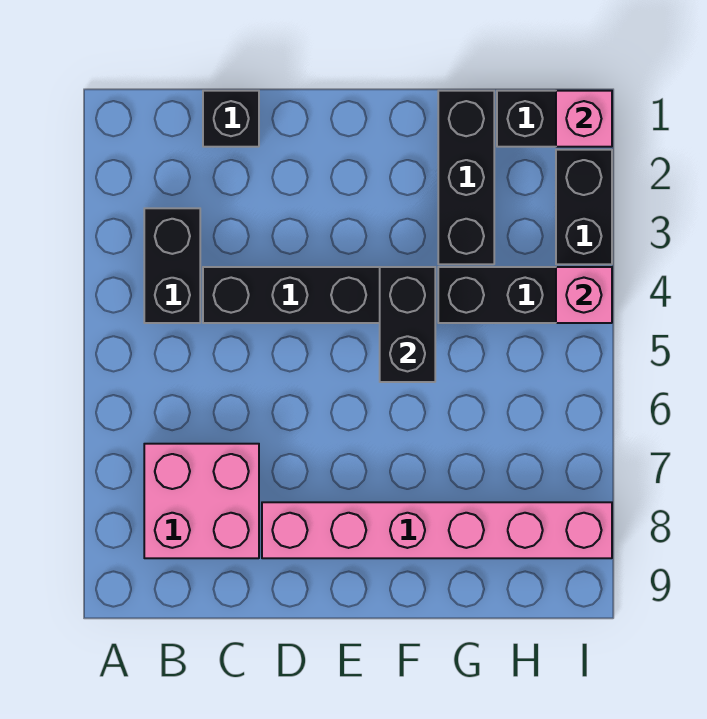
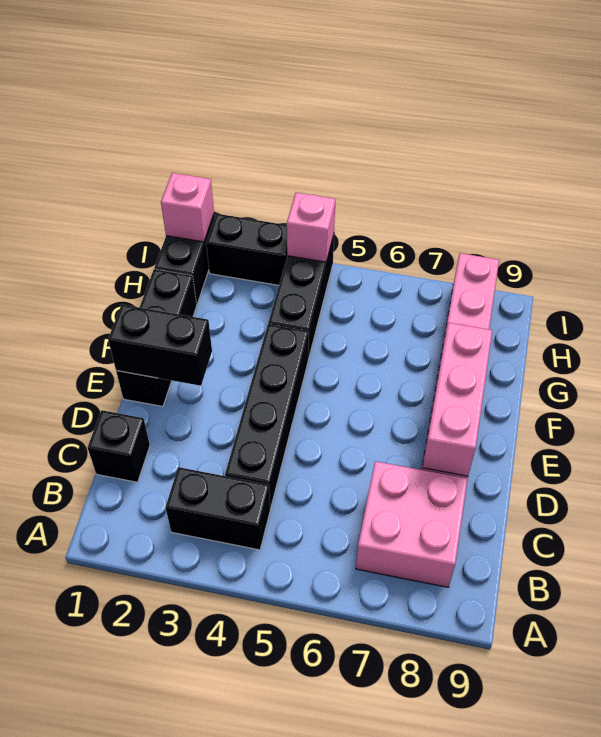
none -> pink 1x3 brick [423,323,492,476]
black 1x2 brick [380,267,435,382] -> black 1x2 brick moved to [108,305,212,386]
black 1x3 brick [438,91,494,264] -> black 1x3 brick turned to [116,269,197,407]

